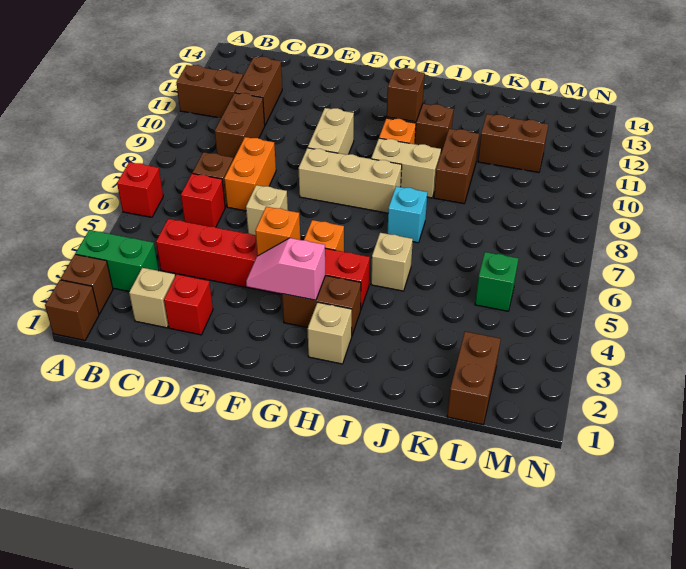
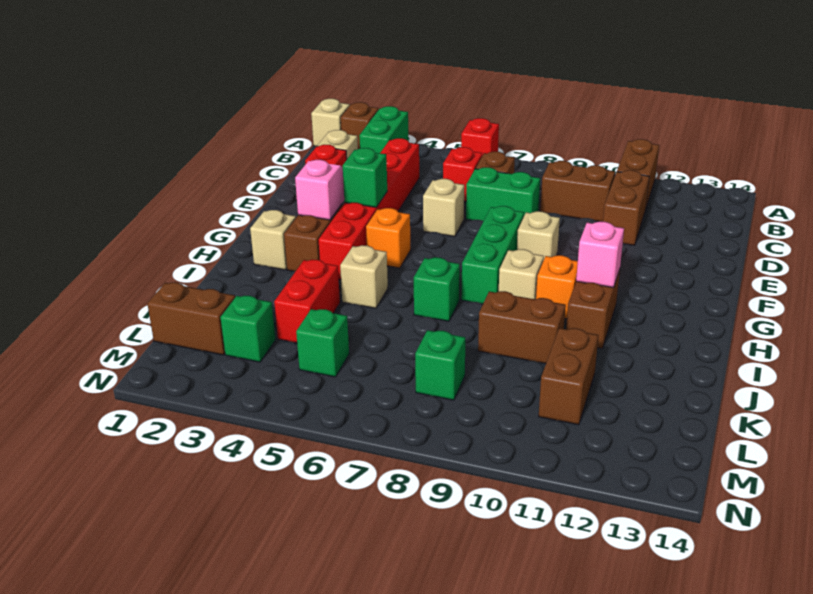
brown 1x1 brick [45,280,99,340] -> tan 1x1 brick [311,99,350,146]
brown 1x2 brick [235,57,282,125] -> brown 1x2 brick turned to [603,170,649,245]
orange 1x2 brick [224,137,276,211] -> green 1x2 brick [466,167,540,221]
orange 1x1 brick [255,207,300,256] -> green 1x1 brick [343,148,387,207]
tan 1x3 brick [298,148,402,213] -> green 1x3 brick [461,206,524,304]
tan 1x2 brick [308,108,354,155] -> tan 1x1 brick [517,211,560,261]
tan 1x2 brick [371,138,441,198] -> tan 1x1 brick [499,249,544,299]
brown 1x1 brick [387,68,425,122] -> pink 1x1 brick [576,221,624,288]
cyan 1x1 brick [387,186,427,243] -> green 1x1 brick [414,257,460,321]
none -> red 1x2 brick [274,259,340,343]
none -> green 1x1 brick [220,296,275,362]
none -> green 1x1 brick [415,330,465,400]

